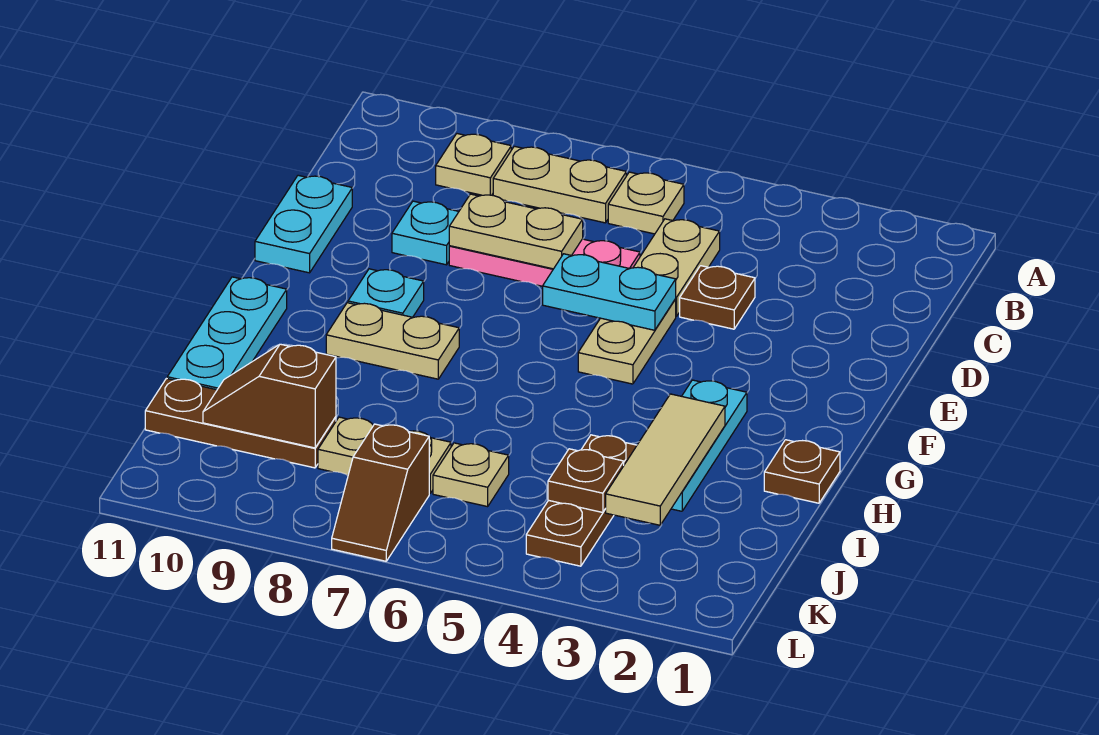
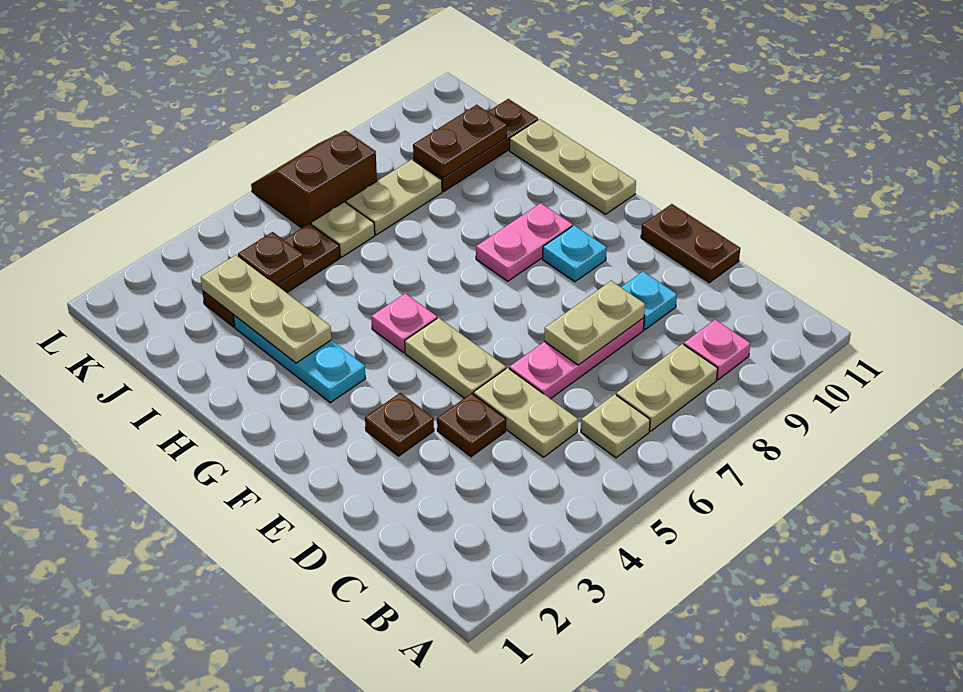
tan 1x1 plate [436,134,511,195] -> pink 1x1 plate [684,320,750,380]
cyan 1x2 plate [255,175,352,273] -> brown 1x2 plate [641,204,740,283]
cyan 1x2 plate [543,254,676,330] -> none
none -> pink 1x1 plate [371,293,437,353]
tan 1x2 plate [326,303,459,379] -> pink 1x2 plate [476,203,573,281]
cyan 1x3 plate [167,277,287,390] -> tan 1x3 plate [510,119,636,214]
brown 1x1 plate [764,440,840,503] -> brown 1x1 plate moved to [365,393,434,456]
tan 1x3 tile [606,394,725,525] -> tan 1x3 plate [201,255,332,363]
brown 1x3 plate [526,435,637,566] -> brown 1x3 plate turned to [202,223,340,327]
brown 1x2 slope [203,344,336,448] -> brown 1x2 plate [413,105,507,178]
brown 1x2 slope [332,424,429,561] -> brown 2x2 slope [251,130,377,228]

